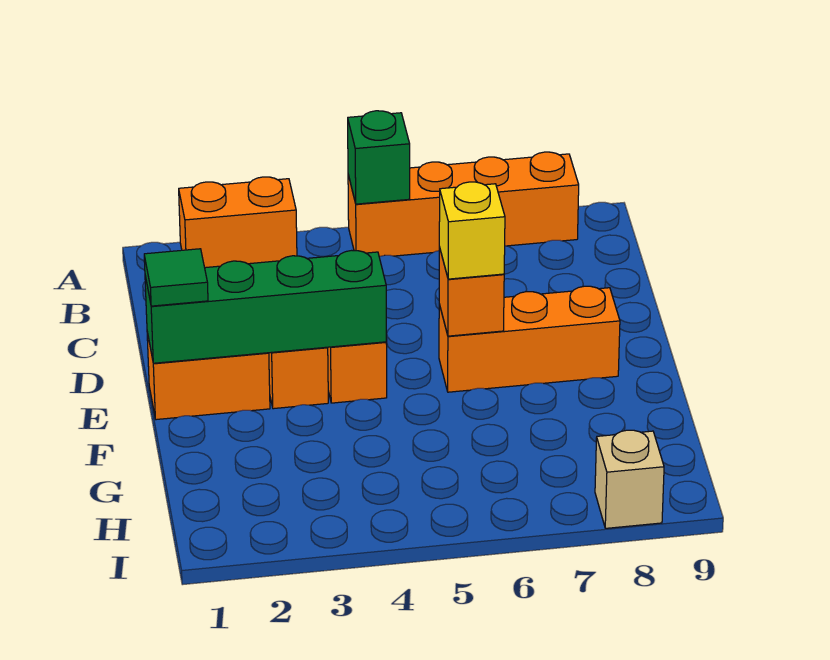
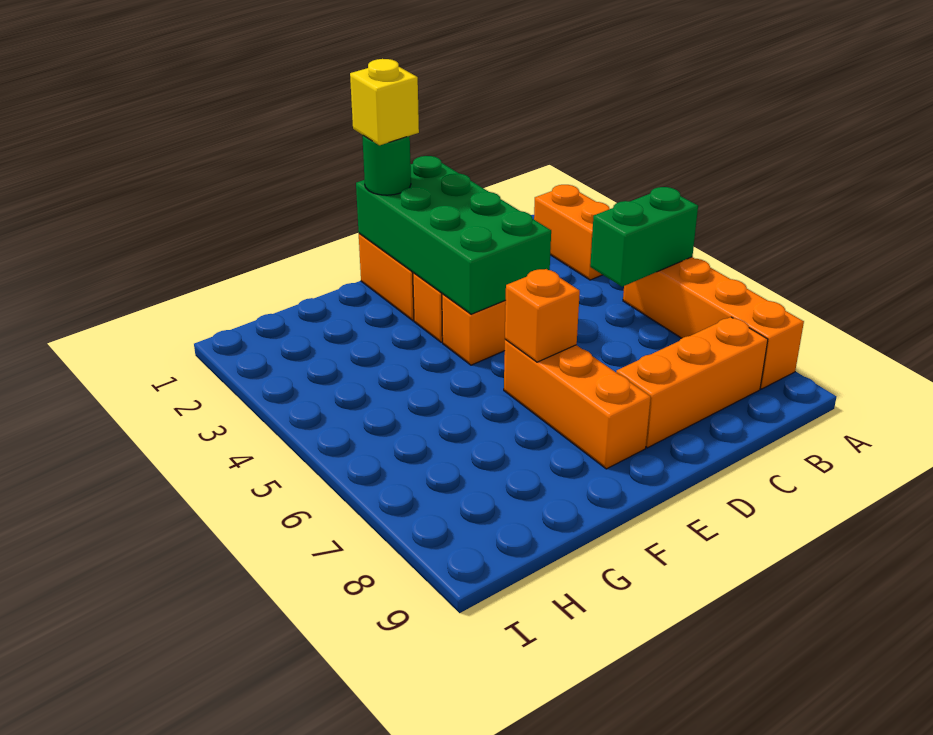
green 1x1 brick [348,111,410,204] -> green 1x2 brick [590,187,698,287]
none -> orange 1x3 brick [616,317,768,448]
green 1x4 brick [145,250,386,363] -> green 2x4 brick [356,156,551,314]
green 1x1 tile [144,249,208,306] -> green 1x1 round brick [362,135,411,195]
yellow 1x1 brick [439,182,505,279] -> yellow 1x1 brick moved to [350,59,419,145]
tan 1x1 brick [595,430,664,528] -> none

